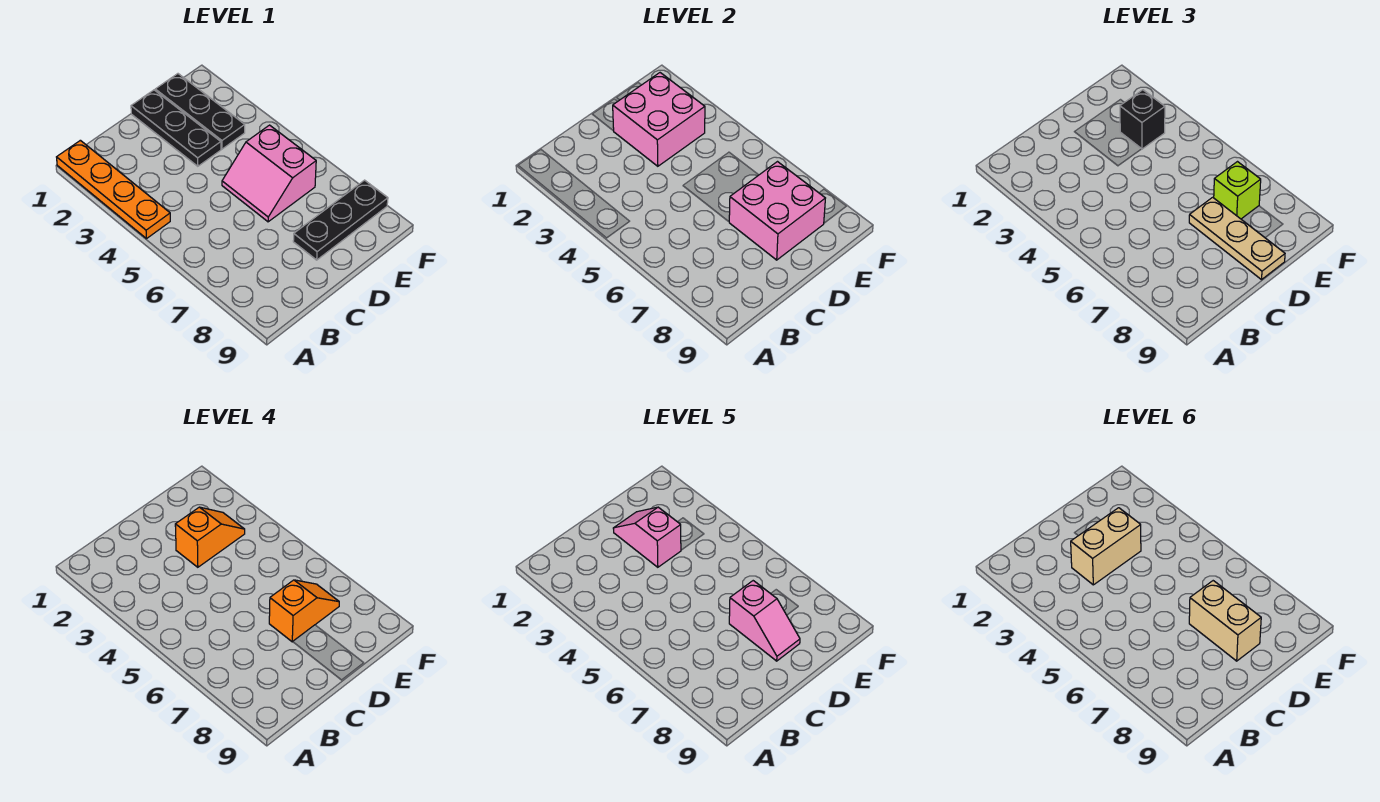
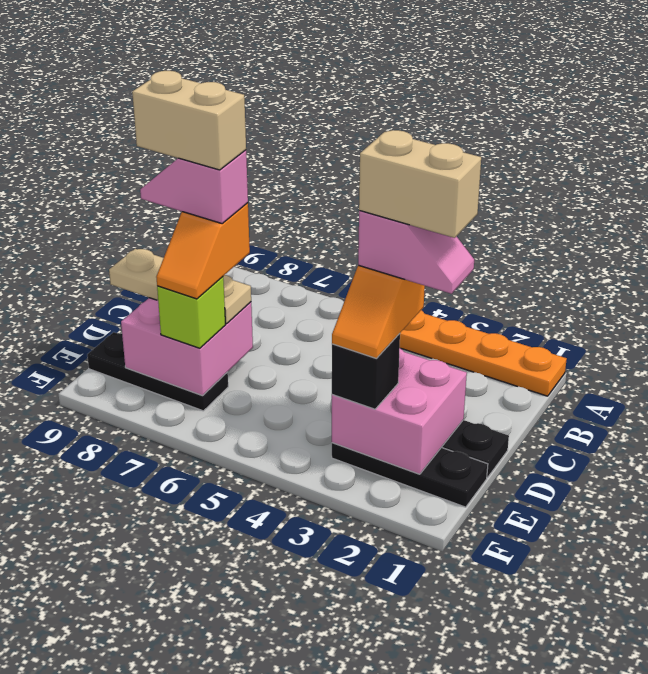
tan 1x2 brick [1071,508,1141,585] -> tan 1x2 brick turned to [359,130,481,238]
pink 2x2 slope [222,125,316,222] -> none
black 1x3 plate [293,180,388,260] -> black 1x3 plate turned to [87,332,228,411]

